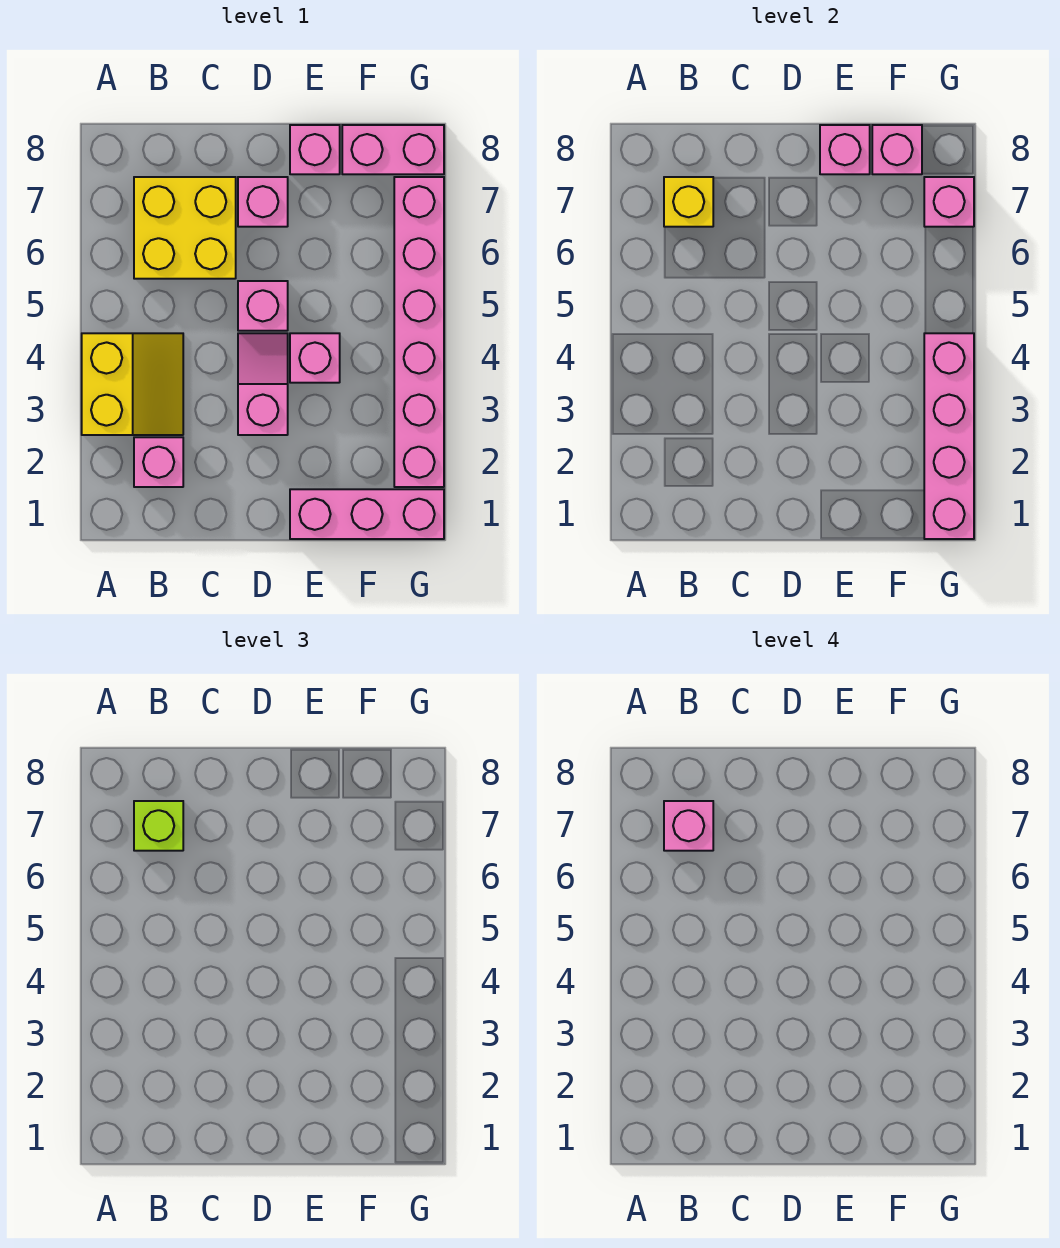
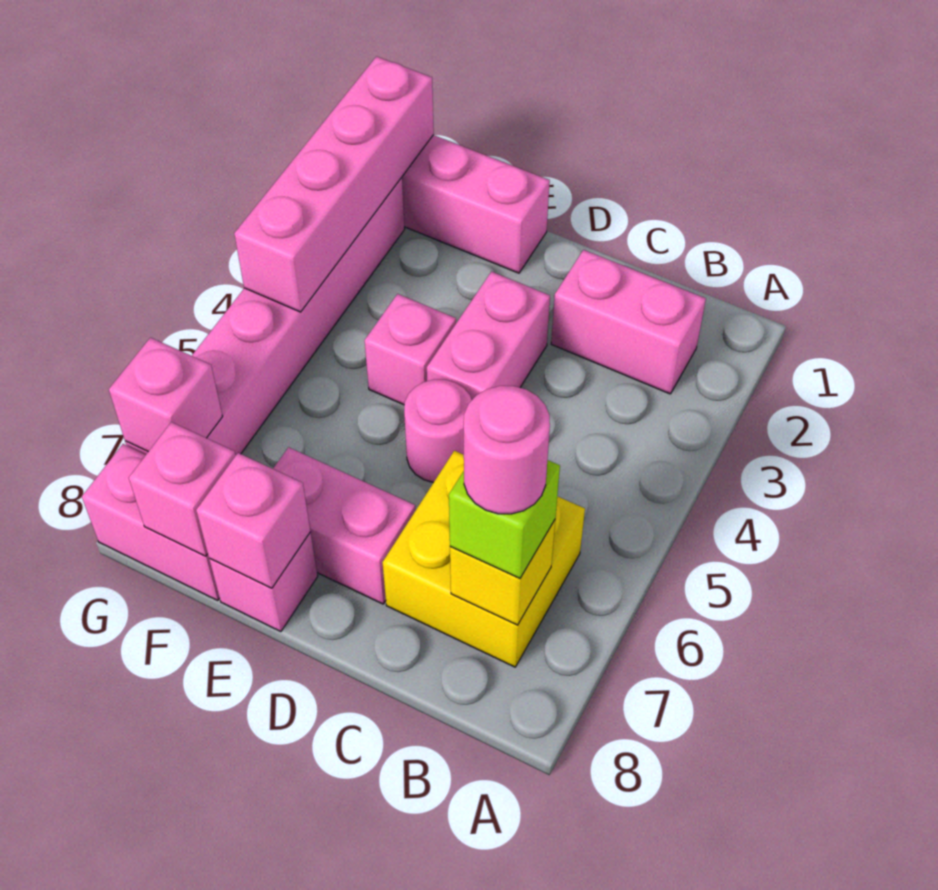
yellow 2x2 slope [82,333,183,435] -> none
pink 1x1 brick [134,437,183,487] -> pink 1x2 brick [551,250,706,394]
pink 1x1 brick [664,801,713,851] -> pink 1x1 round brick [464,386,550,514]
pink 1x2 slope [238,333,288,435] -> pink 1x2 brick [427,272,550,400]
pink 1x1 brick [238,281,288,331] -> pink 1x1 round brick [404,379,472,483]
pink 1x1 brick [238,177,288,227] -> pink 1x2 brick [273,447,415,604]

